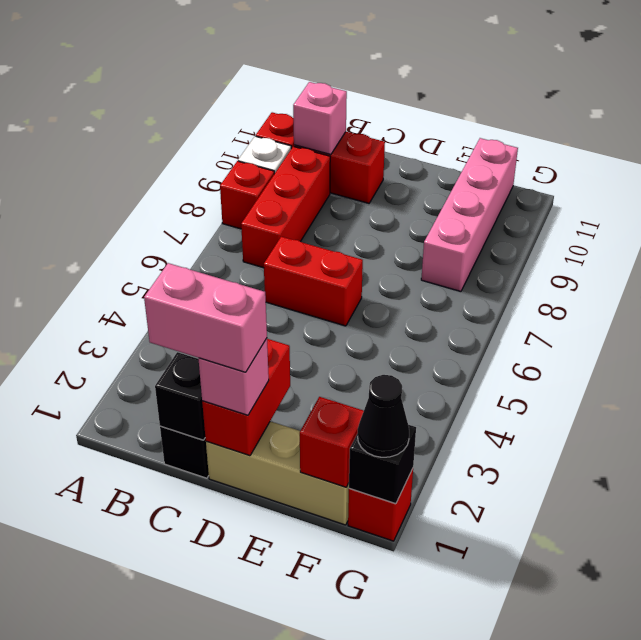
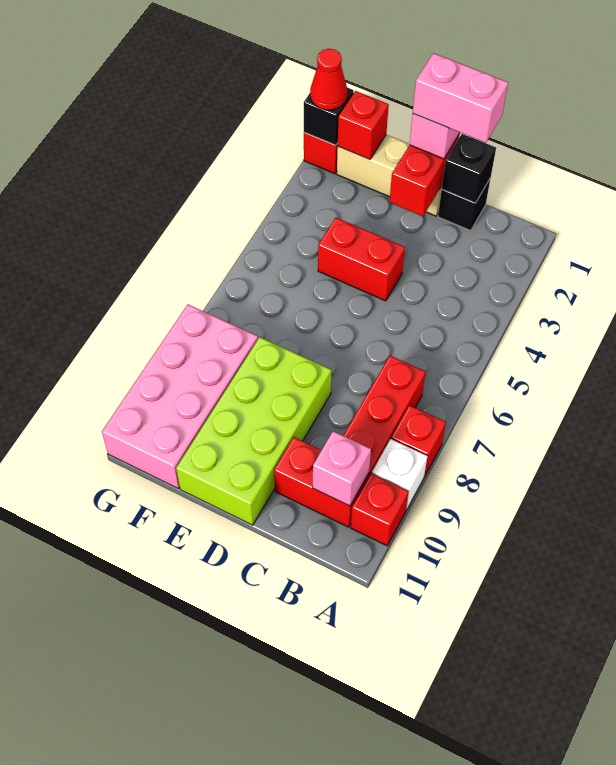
red 1x2 brick [264,237,363,326] -> red 1x2 brick moved to [318,218,405,301]
none -> lime 2x4 brick [176,337,332,525]
pink 1x4 brick [421,138,518,291] -> pink 2x4 brick [102,304,258,489]
black 1x1 cone [358,375,409,457] -> red 1x1 cone [310,49,347,110]

